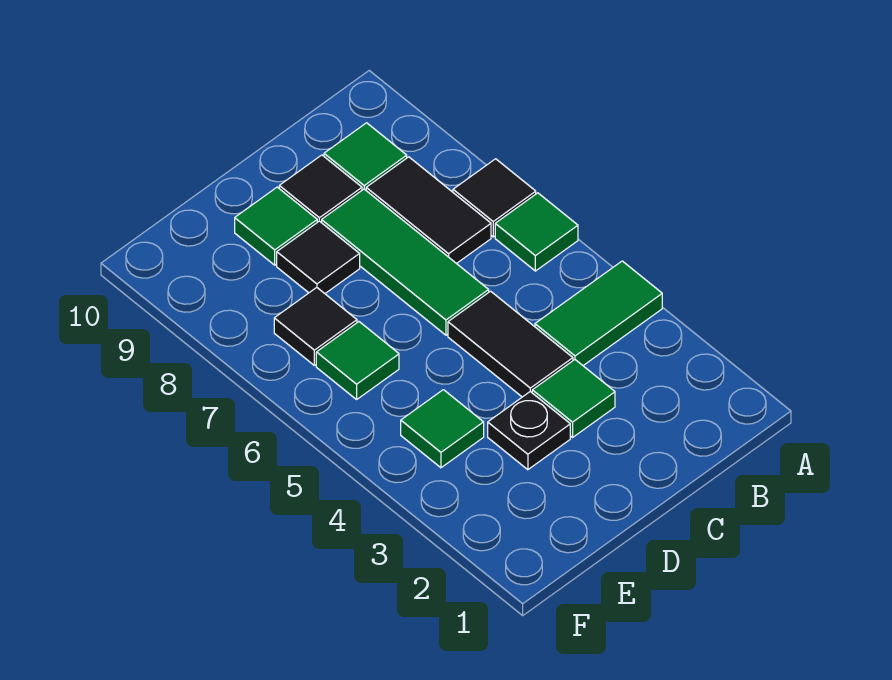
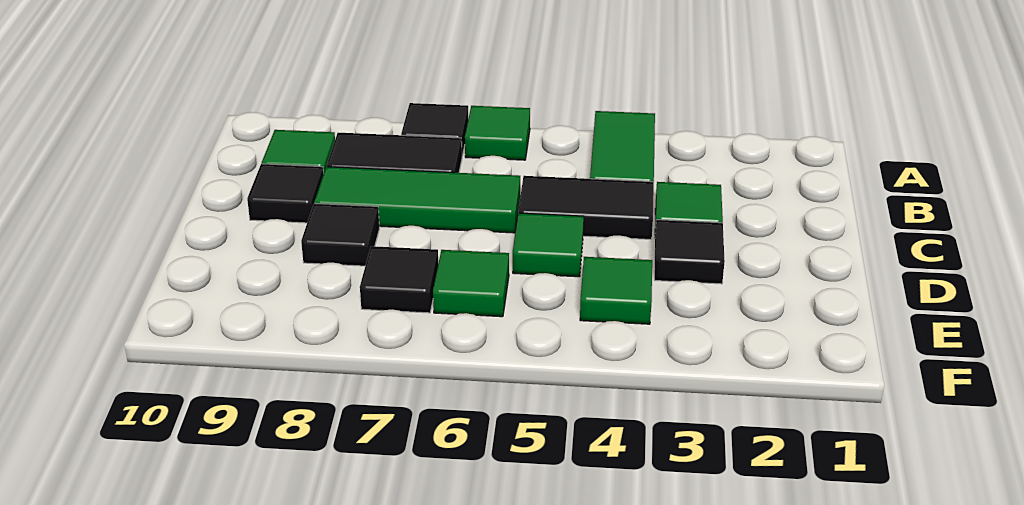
black 1x1 plate [488,392,570,470] -> black 1x1 tile [654,220,725,284]
green 1x1 tile [235,187,317,265] -> green 1x1 tile moved to [513,213,584,277]

